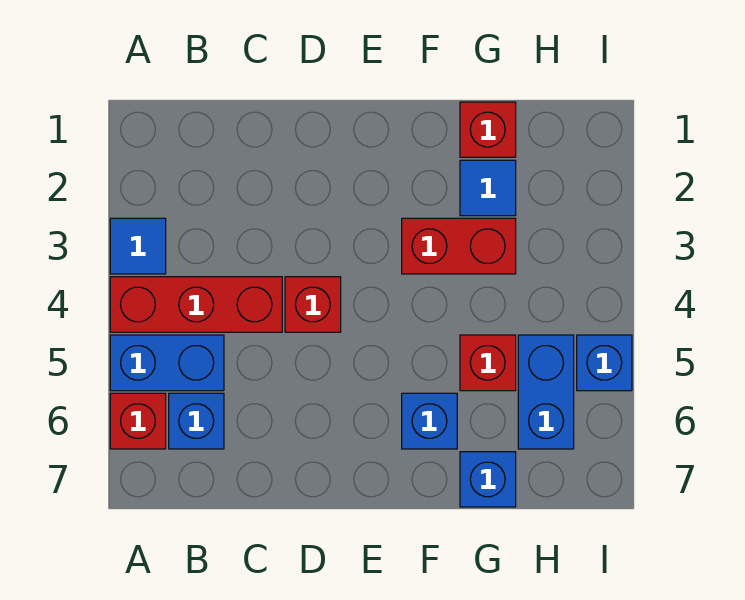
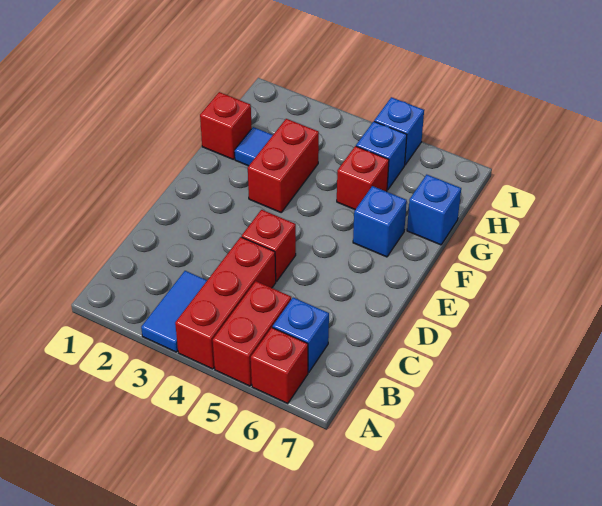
blue 1x1 tile [110,218,166,274] -> blue 1x2 tile [141,271,207,352]
blue 1x2 brick [110,335,224,391] -> red 1x2 brick [213,281,291,386]
blue 1x2 brick [518,335,574,449] -> blue 1x1 brick [356,121,407,190]

